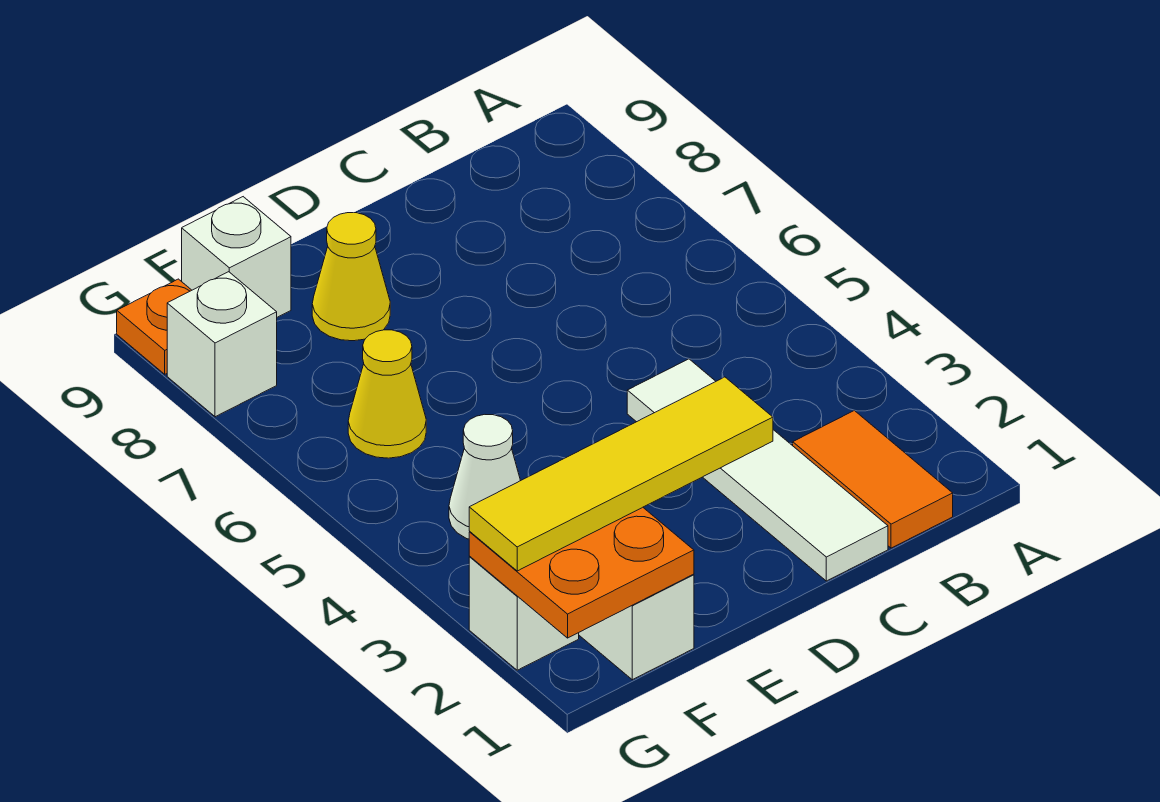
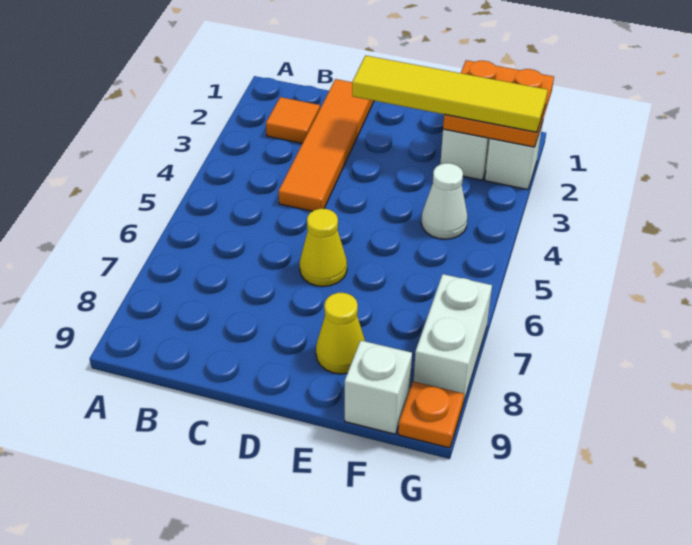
orange 1x2 tile [793,411,953,548] -> orange 1x1 tile [266,97,320,143]
white 1x4 tile [627,359,888,581] -> orange 1x4 tile [279,79,374,211]
yellow 1x1 cone [348,330,426,458] -> yellow 1x1 cone moved to [299,209,347,287]
white 1x1 brick [167,272,277,417] -> white 1x2 brick [414,274,492,404]

